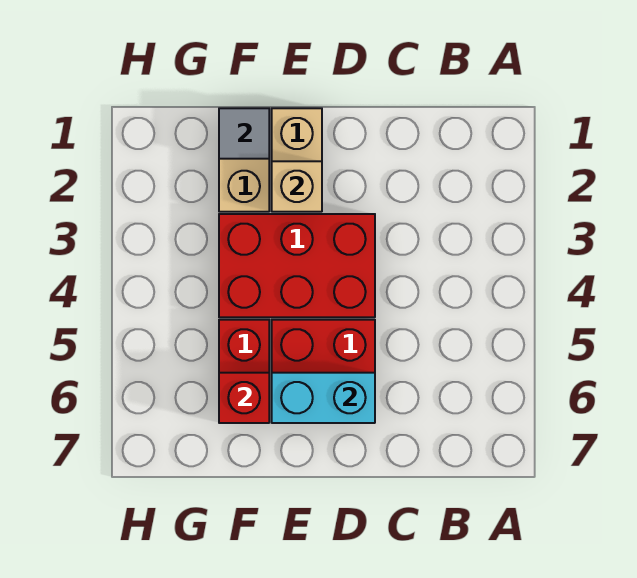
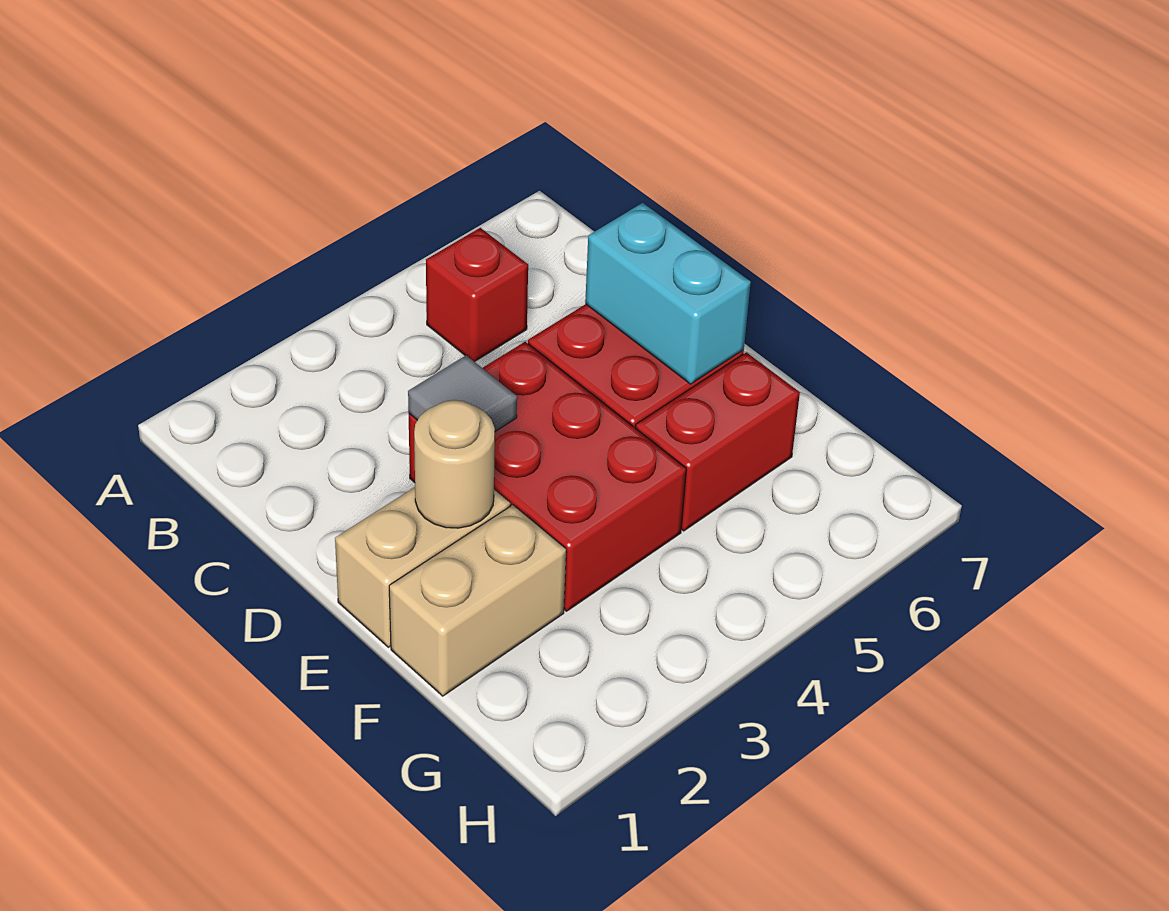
tan 1x1 brick [272,161,322,212] -> tan 1x1 round brick [414,400,495,528]
grey 1x1 tile [219,108,269,159] -> grey 1x1 tile moved to [408,355,517,431]
red 1x1 brick [219,373,269,423] -> red 1x1 brick moved to [426,228,528,362]

